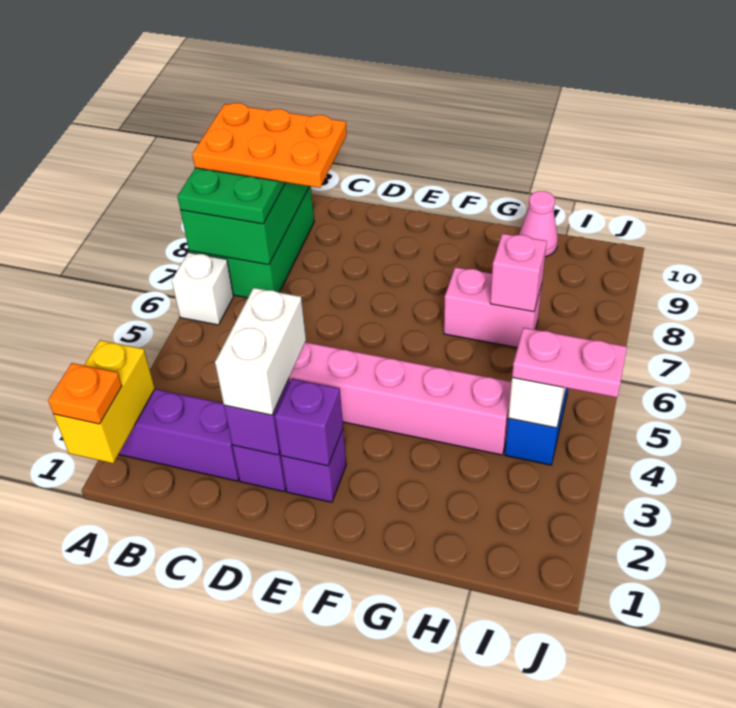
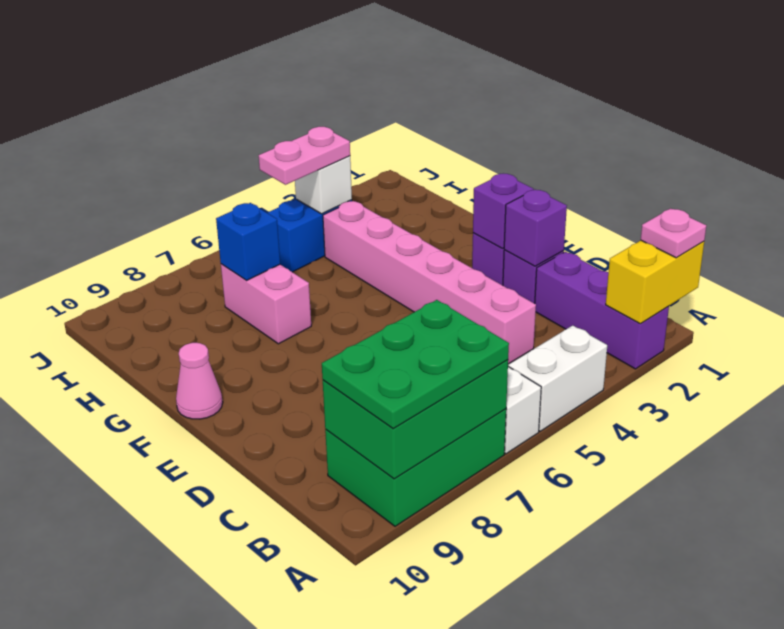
orange 1x1 plate [48,363,122,424] -> pink 1x1 plate [641,208,706,258]
orange 2x3 plate [192,103,347,188] -> none
white 1x2 brick [215,288,306,415] -> white 1x2 brick moved to [508,325,607,431]
pink 1x1 brick [490,234,547,312] -> blue 1x1 brick [216,203,280,281]
pink 1x1 cone [519,191,558,257] -> pink 1x1 cone moved to [176,343,223,419]
pink 1x2 plate [512,328,627,398] -> pink 1x2 plate turned to [259,127,350,185]

